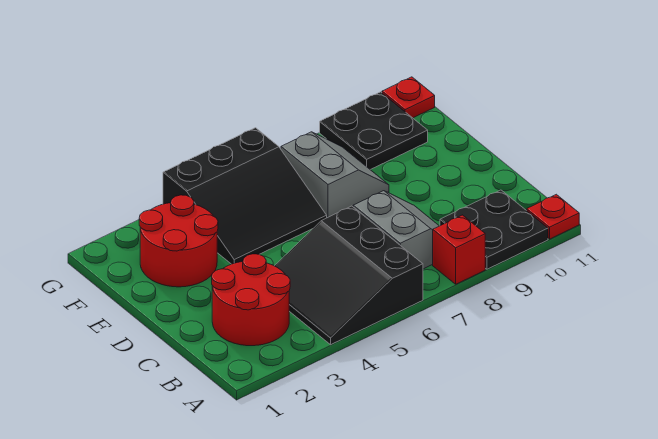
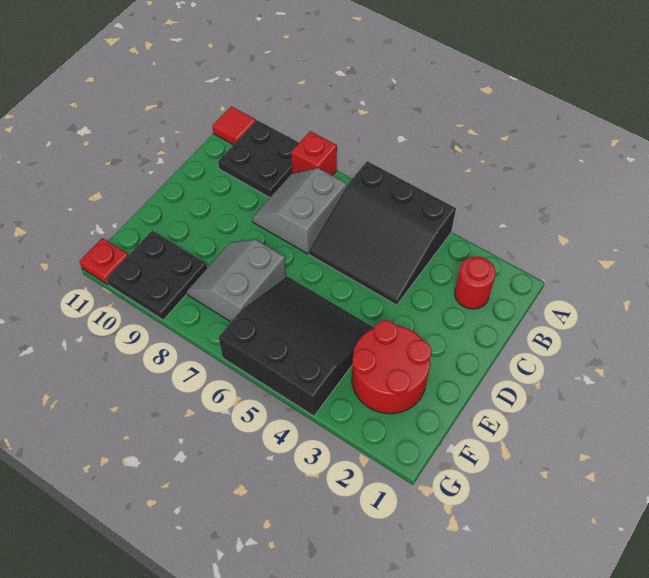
black 3x3 slope [275,206,423,345] -> black 3x3 slope turned to [309,161,456,305]
red 1x1 plate [526,194,579,239] -> red 1x1 tile [212,106,256,145]
red 2x2 round brick [212,254,290,346] -> red 1x1 round brick [455,256,496,309]

